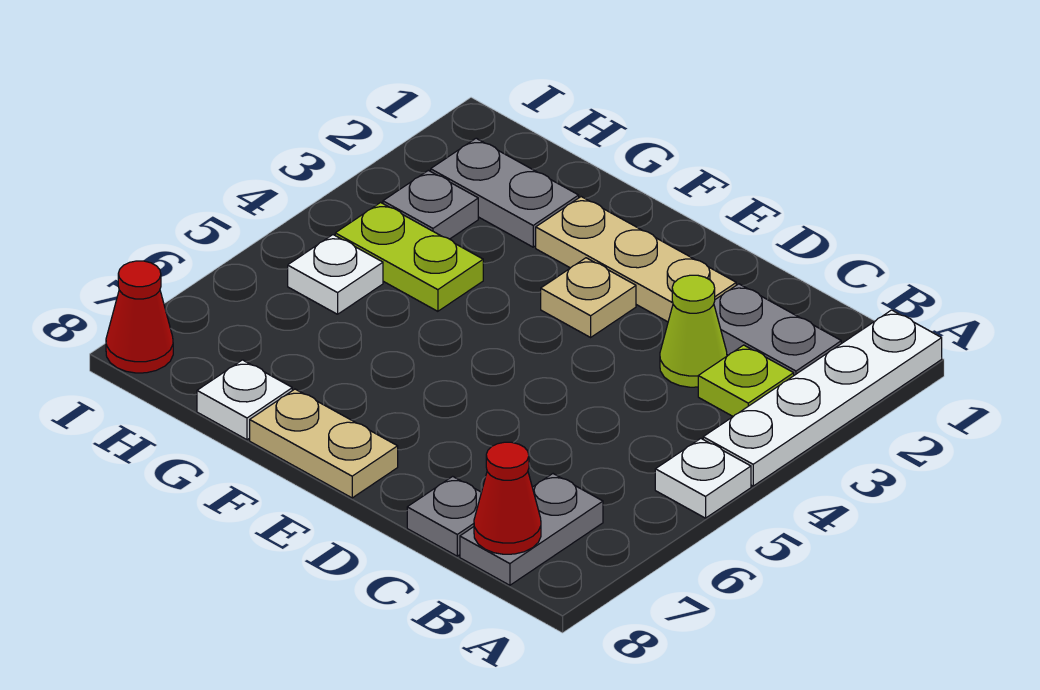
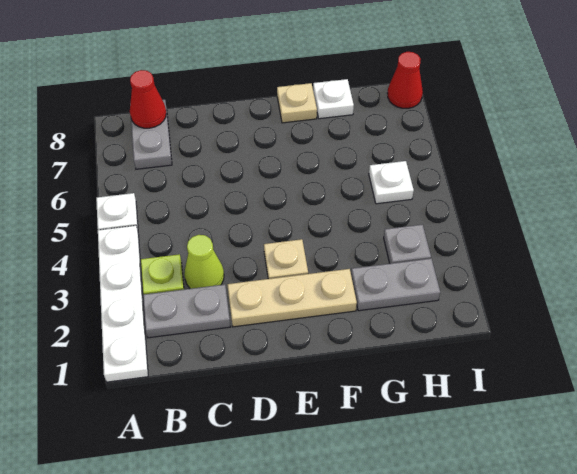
grey 1x1 plate [407,476,481,556] -> none
tan 1x2 plate [250,389,398,498] -> tan 1x1 plate [277,83,317,123]
lime 1x2 plate [335,202,483,311] -> none

